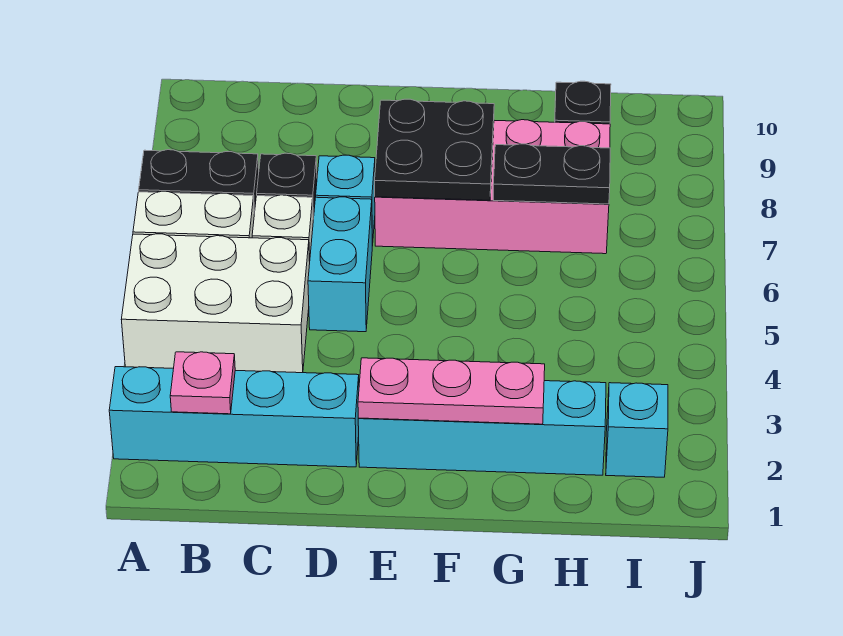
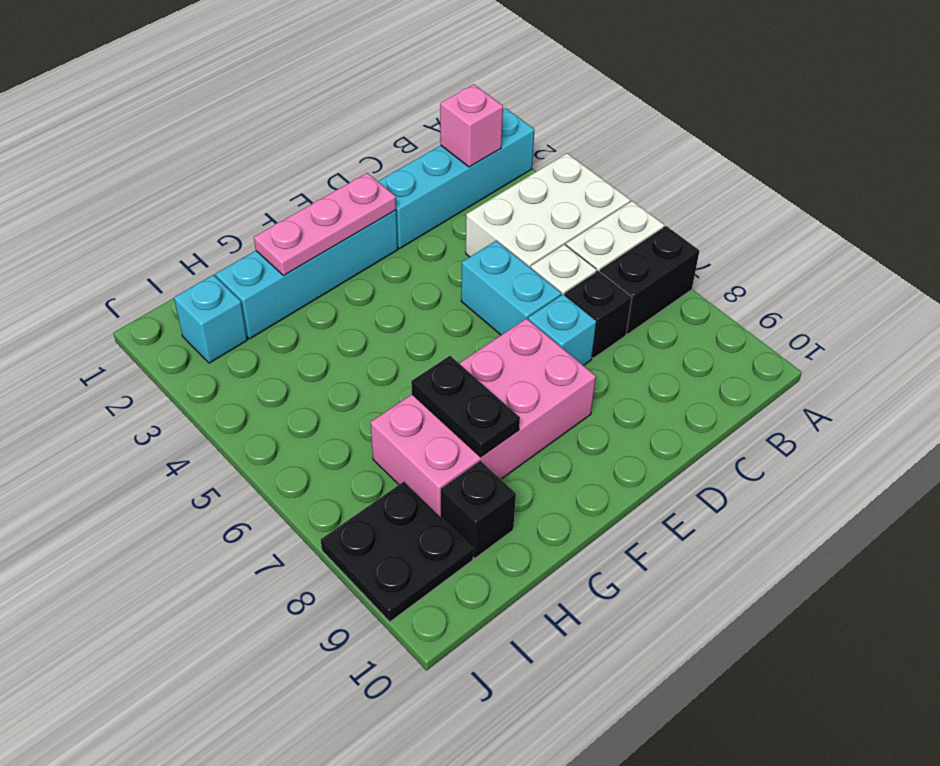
pink 1x1 plate [170,352,235,414] -> pink 1x1 brick [440,84,503,167]
black 2x2 plate [375,99,494,200] -> black 2x2 plate moved to [321,482,473,622]
black 1x2 plate [493,144,610,204] -> black 1x2 plate turned to [411,356,520,457]

